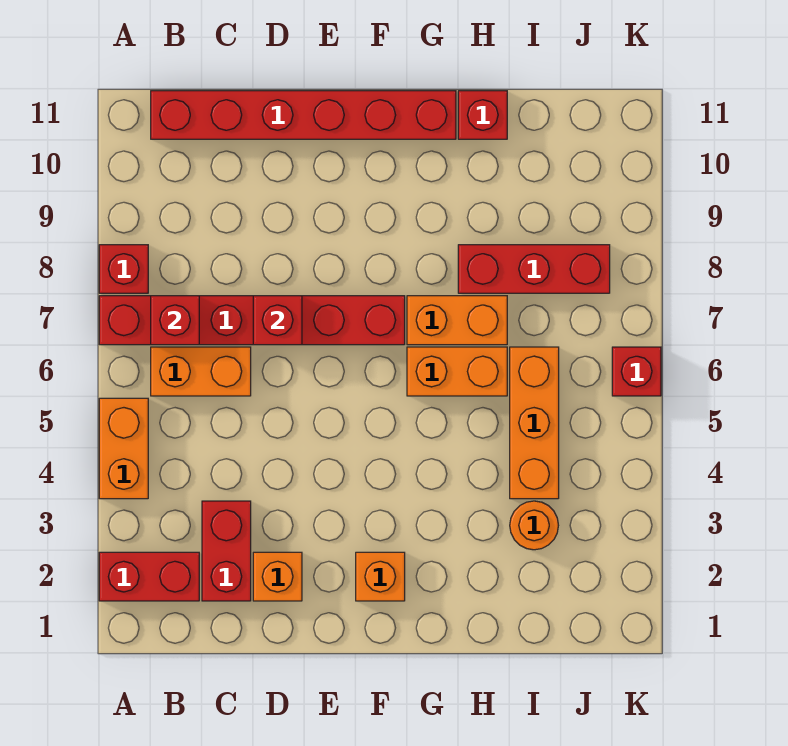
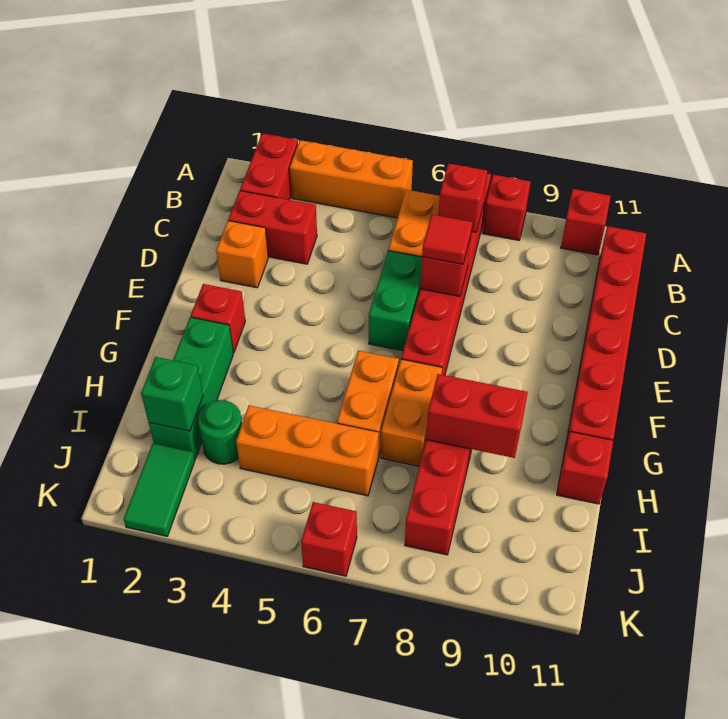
orange 1x2 brick [99,398,148,499] -> orange 1x3 brick [290,140,413,218]
none -> red 1x1 brick [561,189,611,255]
none -> green 1x2 brick [369,251,422,351]
none -> red 1x1 tile [422,215,472,264]
orange 1x1 brick [356,552,405,601] -> red 1x1 brick [191,284,245,353]
none -> green 1x3 brick [149,317,233,459]
none -> red 1x2 brick [426,374,528,458]
none -> green 1x1 brick [141,357,203,431]
orange 1x1 round brick [510,501,558,550] -> green 1x1 round brick [198,400,242,464]
none -> green 1x2 tile [124,444,195,536]

